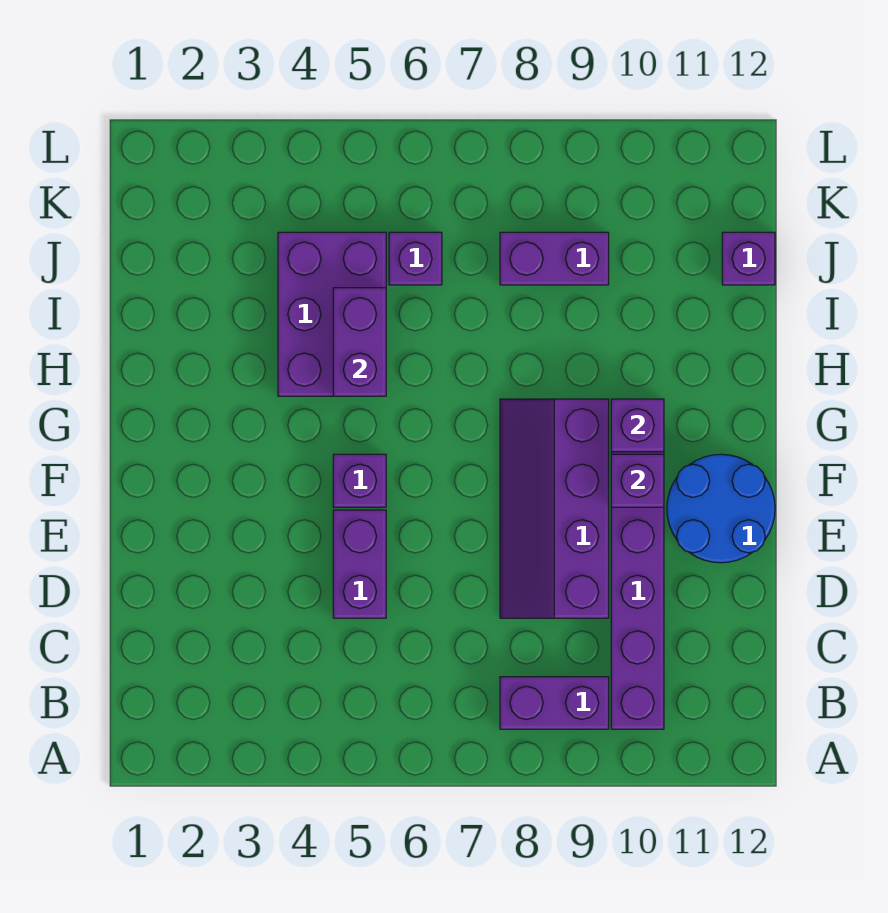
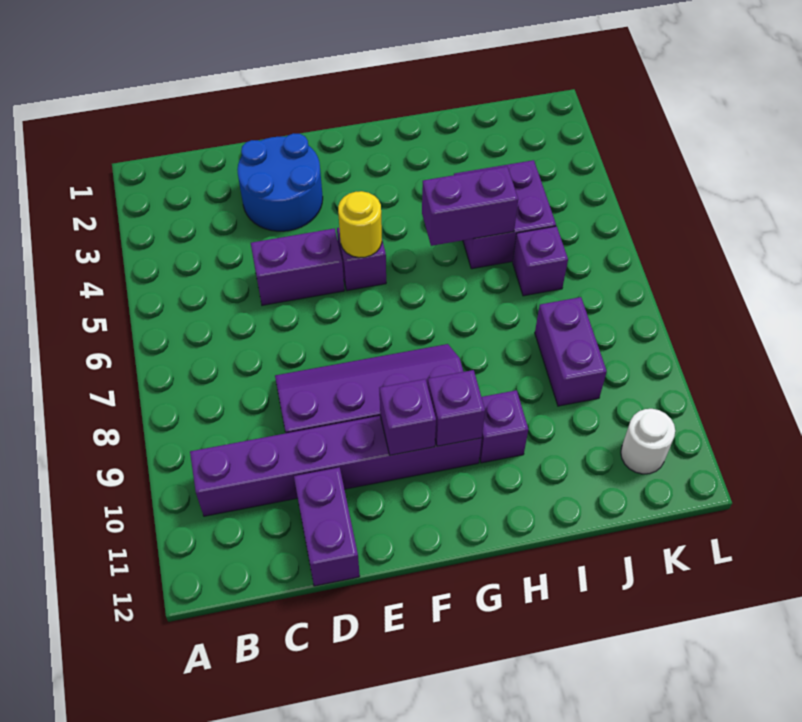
purple 1x2 brick [500,677,609,729] -> purple 1x2 brick moved to [294,467,360,586]
blue 2x2 round brick [667,454,775,563] -> blue 2x2 round brick moved to [237,133,323,231]
none -> yellow 1x1 round brick [338,191,382,258]
purple 2x3 brick [278,232,386,396] -> purple 2x2 brick [454,160,556,269]
purple 1x1 brick [722,232,775,285] -> purple 1x1 brick moved to [479,390,528,463]
none -> white 1x1 round brick [621,409,675,474]

